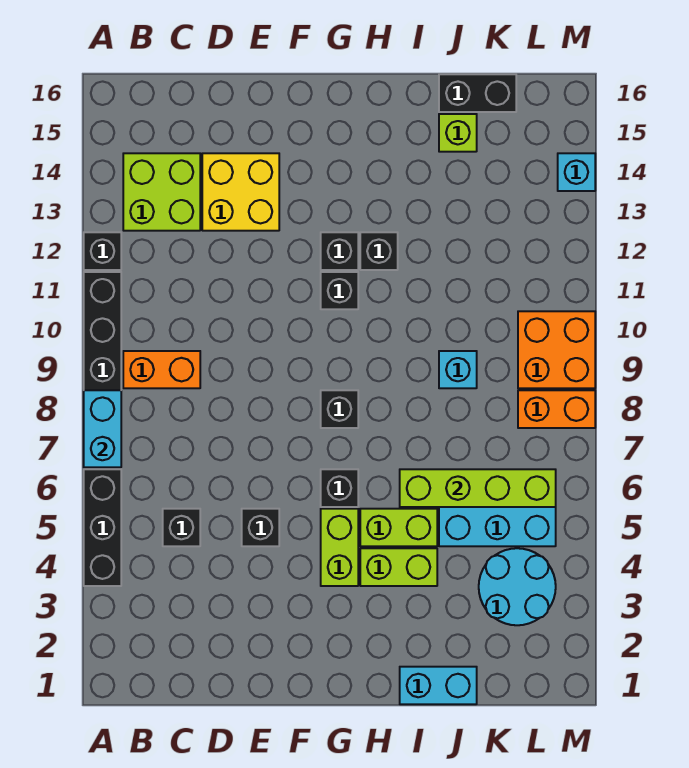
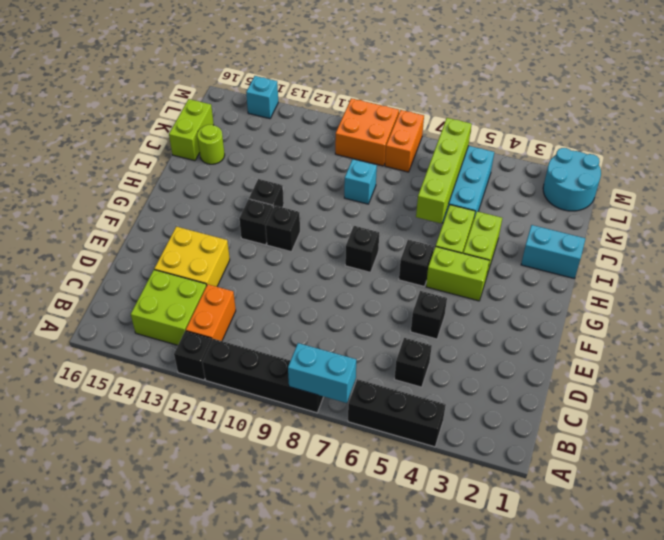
orange 1x2 brick [123,351,200,388] -> orange 1x2 brick moved to [186,284,236,341]
cyan 1x2 brick [400,667,477,704] -> cyan 1x2 brick turned to [521,225,586,279]
lime 1x1 brick [439,114,477,152] -> lime 1x1 round brick [197,125,225,164]
black 1x2 brick [439,74,516,112] -> lime 1x2 brick [169,99,214,161]
cyan 2x2 round brick [479,548,556,625] -> cyan 2x2 round brick moved to [543,148,601,211]

